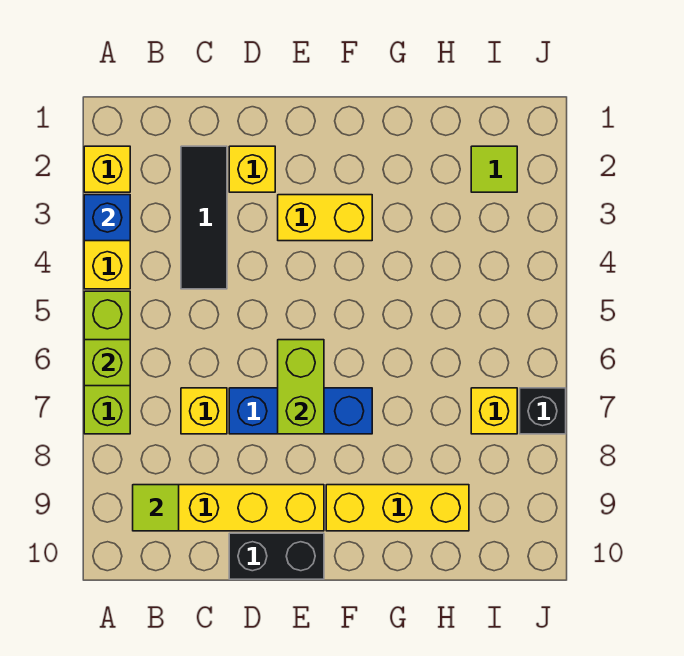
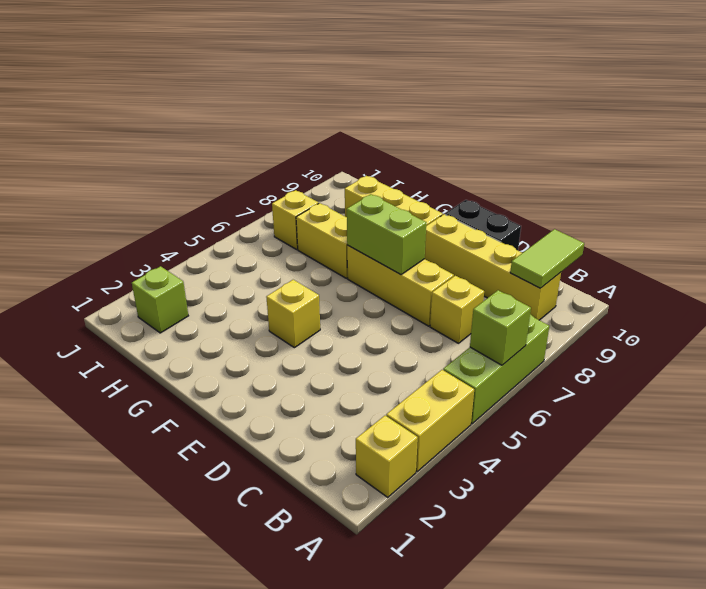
blue 1x1 brick [84,195,130,241] -> none
lime 1x1 tile [133,485,179,531] -> lime 1x2 tile [510,229,584,288]
black 1x3 tile [181,146,227,289] -> none
yellow 1x1 brick [229,146,275,192] -> yellow 1x1 brick moved to [266,280,320,348]
blue 1x3 brick [229,388,372,434] -> yellow 1x3 brick [347,245,454,326]
yellow 1x2 brick [278,195,372,241] -> yellow 1x2 brick moved to [296,203,348,278]
lime 1x2 brick [278,340,324,434] -> lime 1x2 brick turned to [347,194,426,275]
lime 1x1 tile [471,146,517,192] -> lime 1x1 brick [132,266,188,333]
black 1x1 brick [520,388,566,434] -> none

